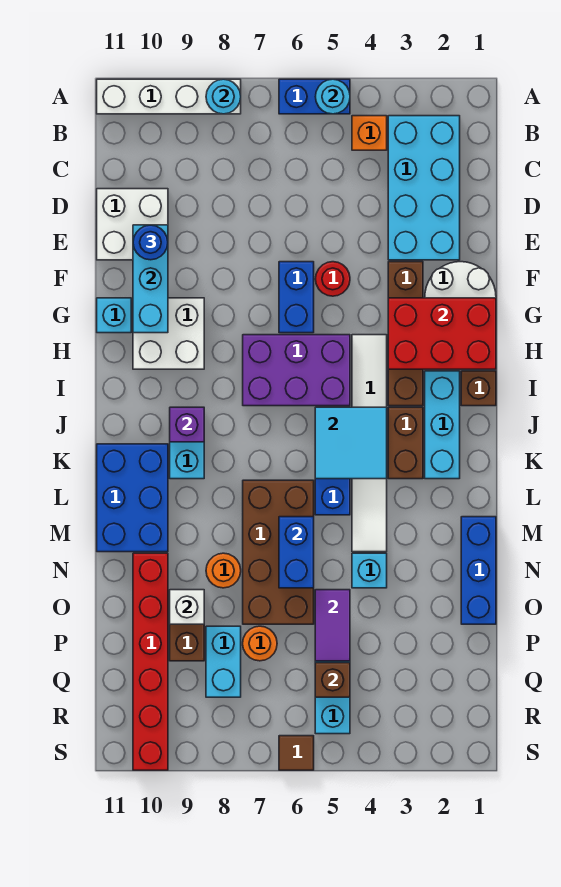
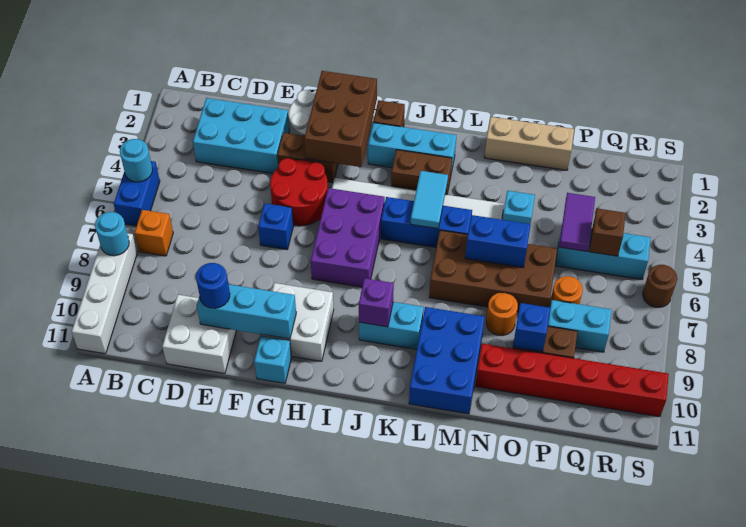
cyan 2x4 brick [388,116,460,260] -> cyan 2x3 brick [193,98,289,173]
orange 1x1 brick [352,116,387,150] -> orange 1x1 brick moved to [135,210,173,256]
brown 1x4 brick [388,262,423,406] -> brown 1x2 brick [277,133,338,183]
red 1x1 round brick [316,262,350,296] -> red 2x2 round brick [270,158,328,226]
blue 1x2 brick [279,262,314,333] -> blue 1x1 brick [258,203,293,250]
red 2x3 brick [388,298,496,369] -> brown 2x3 brick [304,71,377,167]
cyan 2x2 tile [315,407,387,479] -> cyan 1x2 tile [411,171,448,229]
blue 2x3 brick [97,444,168,552] -> blue 2x3 brick turned to [409,307,485,414]
blue 1x3 brick [461,517,496,624] -> tan 1x3 brick [484,117,574,170]
purple 1x2 tile [315,590,350,661] -> purple 1x2 tile turned to [559,193,595,252]
white 1x1 brick [170,590,204,624] -> blue 1x1 brick [513,303,550,352]
brown 1x1 tile [279,736,314,770] -> brown 1x1 round brick [643,265,677,307]

